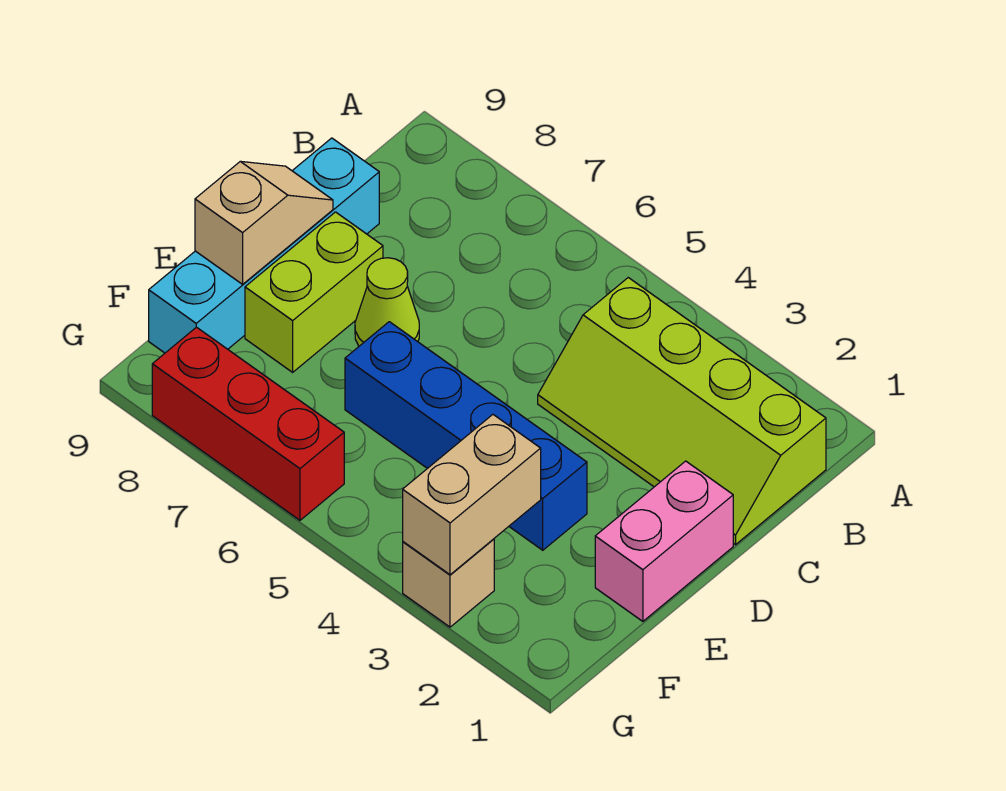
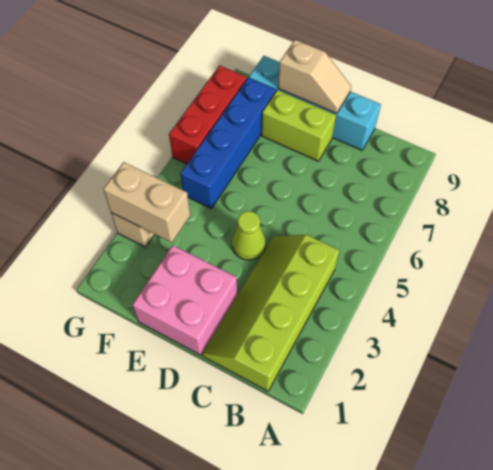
pink 1x2 brick [595,461,733,621] -> pink 2x2 brick [132,245,237,355]
lime 1x1 cone [355,258,419,346] -> lime 1x1 cone moved to [232,211,265,260]
blue 1x4 brick [345,322,587,550] -> blue 1x4 brick moved to [181,78,276,209]

